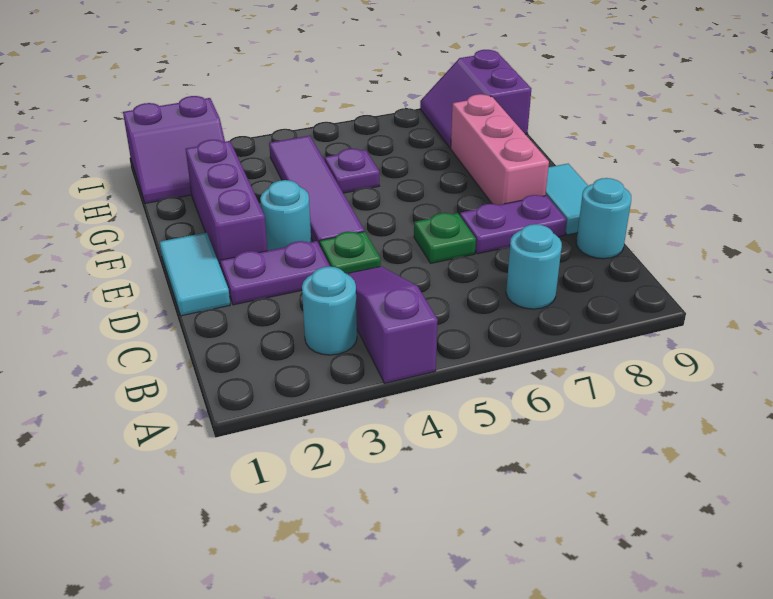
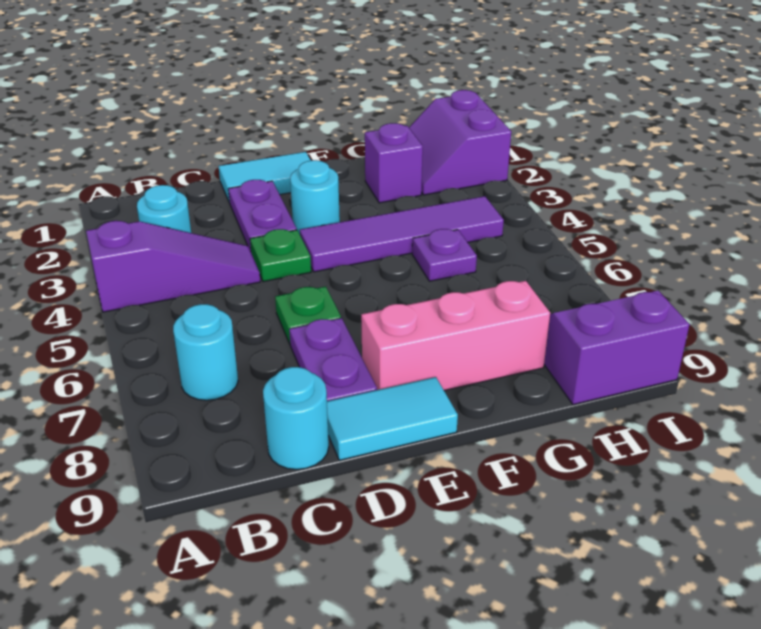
purple 1x3 brick [186,140,267,268] -> purple 1x1 brick [365,123,423,203]

